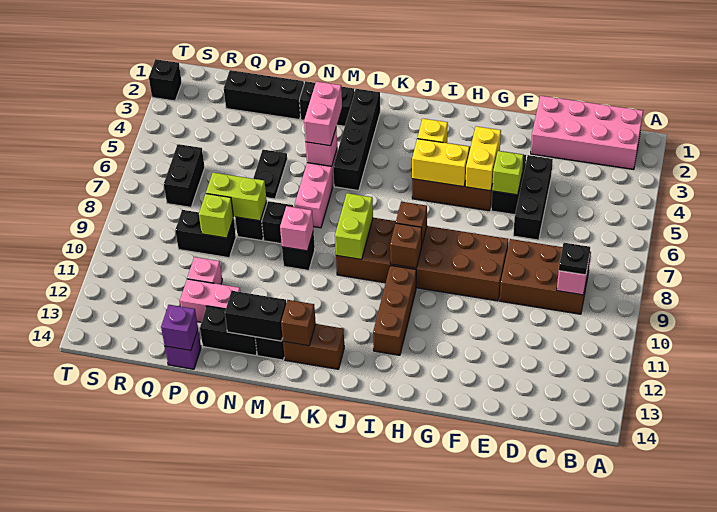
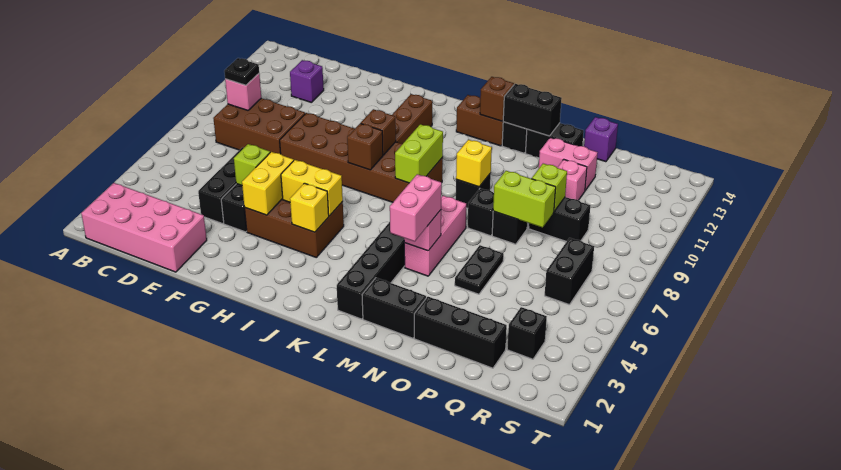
pink 1x1 brick [280,206,313,251] -> yellow 1x1 brick [456,140,492,187]
purple 1x1 brick [161,305,198,351] -> purple 1x1 brick moved to [290,60,324,103]
black 1x1 brick [149,59,182,101] -> black 1x1 brick moved to [507,307,547,359]

